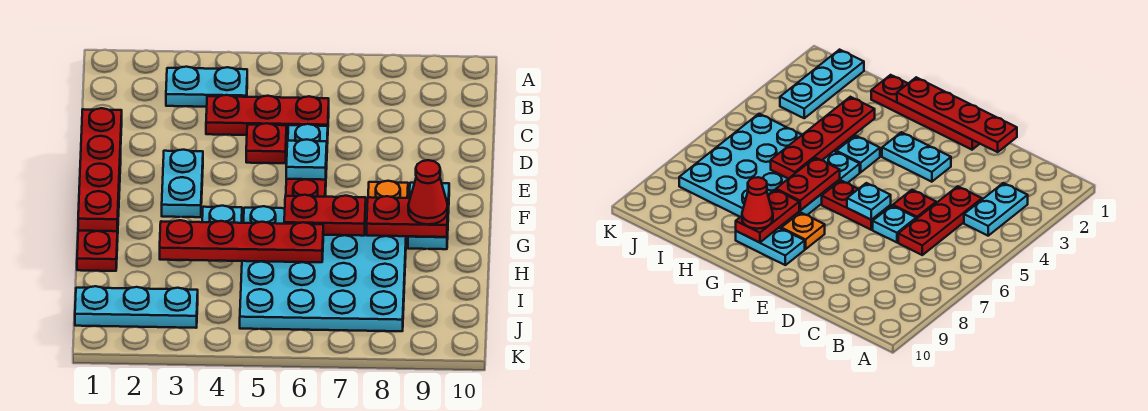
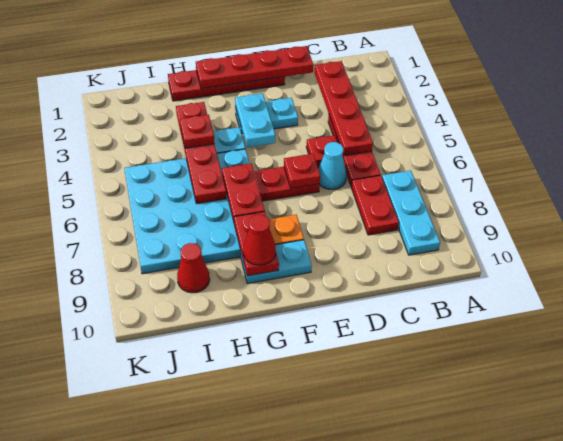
cyan 1x2 plate [166,67,247,107] -> cyan 1x2 plate moved to [235,93,275,147]
none -> red 1x4 plate [315,61,373,156]
none -> red 1x2 plate [351,175,399,235]
cyan 1x1 plate [288,124,328,144] -> cyan 1x1 cone [318,142,347,189]
cyan 1x1 plate [286,139,327,180] -> red 1x1 plate [284,154,320,188]
none -> red 1x1 plate [180,115,215,148]
none -> red 1x1 cone [177,243,210,293]
cyan 1x3 plate [75,286,198,328] -> cyan 1x3 plate moved to [382,171,440,255]

